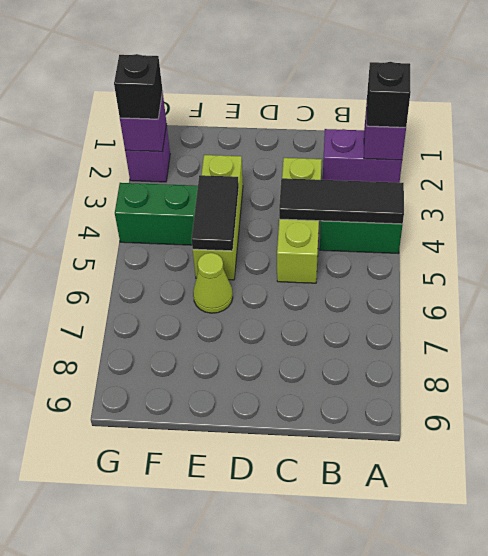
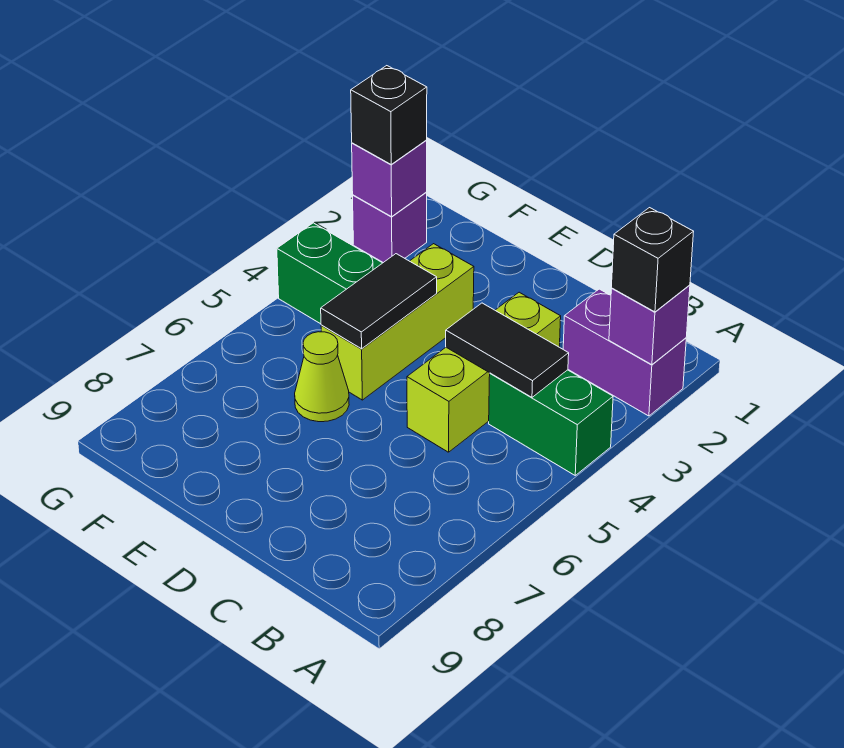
black 1x3 tile [279,178,404,224] -> black 1x2 tile [446,303,569,397]

